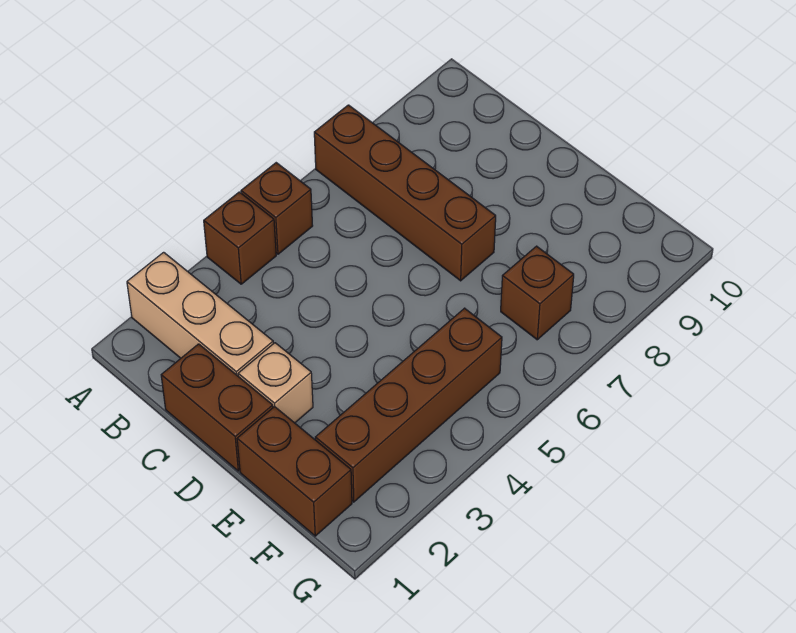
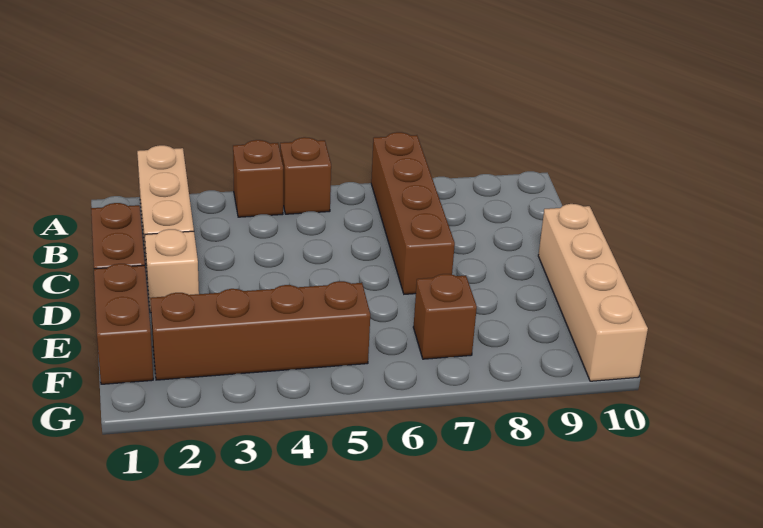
none -> tan 1x4 brick [538,204,648,381]

